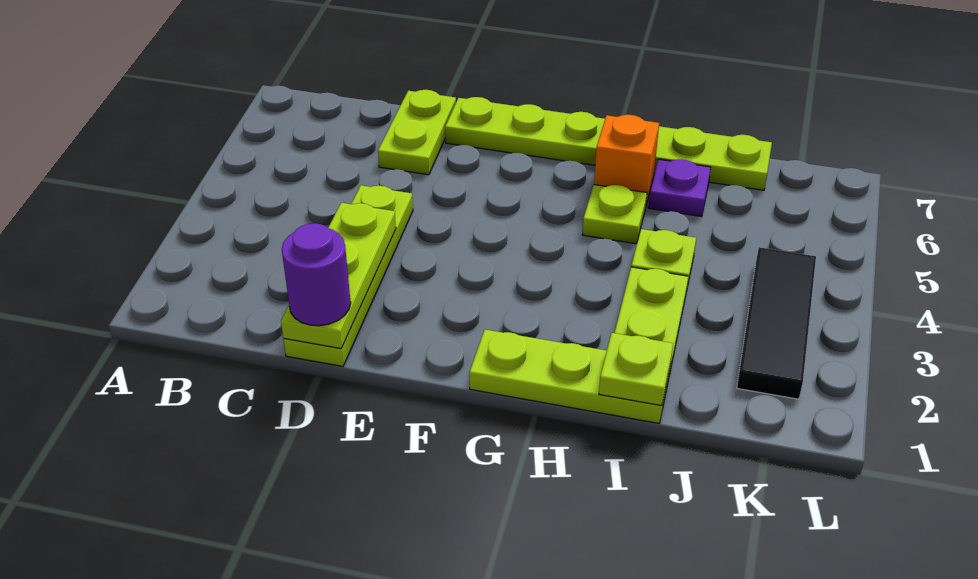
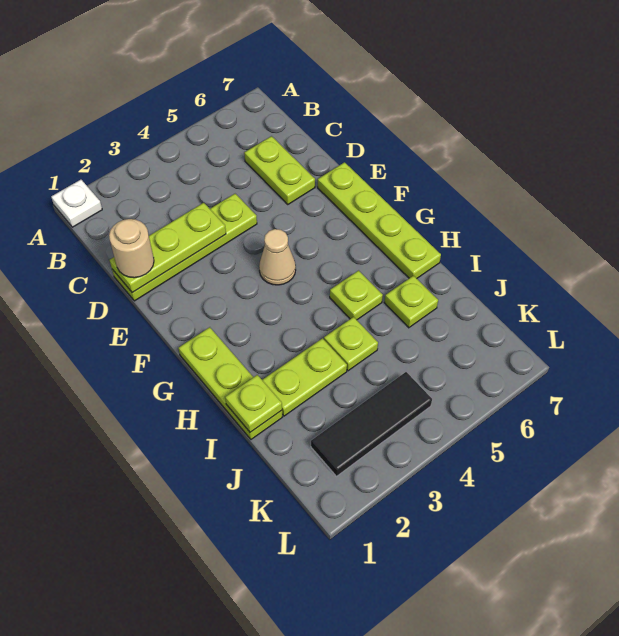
none -> white 1x1 plate [51,180,102,227]
purple 1x1 round brick [282,223,351,326] -> tan 1x1 round brick [109,219,154,278]
lime 1x2 plate [378,90,456,175] -> lime 1x2 plate turned to [244,136,315,204]
lime 1x6 plate [445,97,772,190] -> lime 1x4 plate [318,162,441,278]
none -> tan 1x1 cone [259,229,296,285]
orange 1x1 brick [594,115,659,205] -> none
purple 1x1 plate [648,159,711,217] -> lime 1x1 plate [384,276,438,328]

